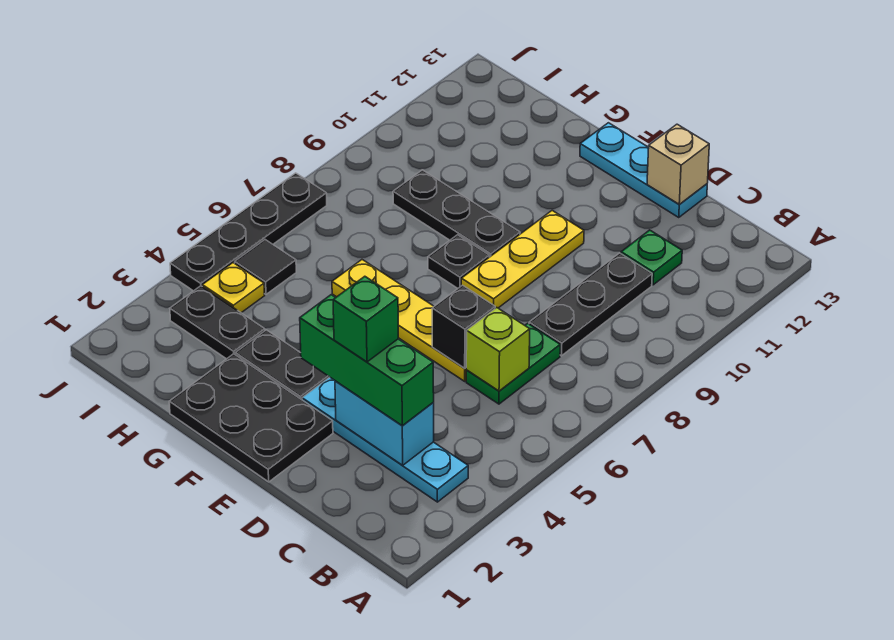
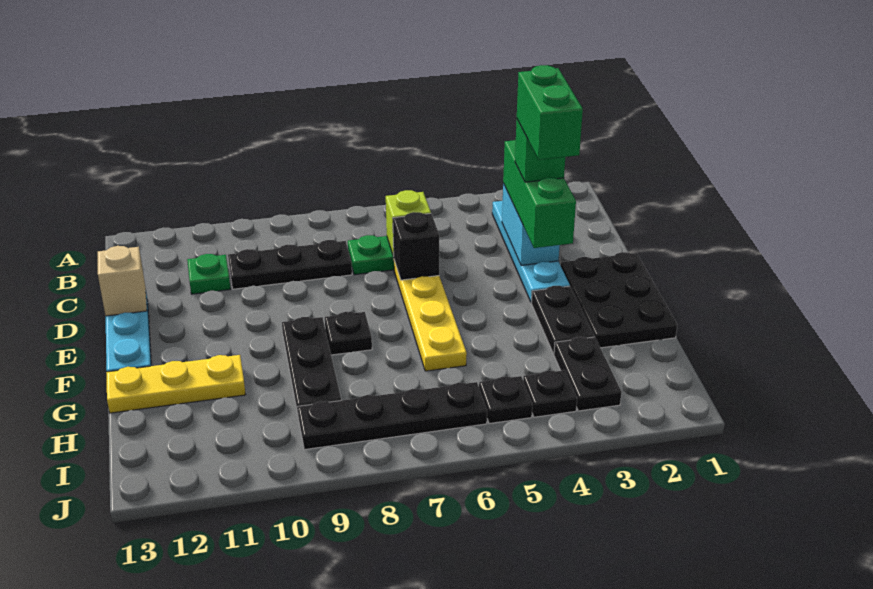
none -> green 1x2 brick [517,65,583,160]
yellow 1x3 plate [461,210,584,308] -> yellow 1x3 plate moved to [106,355,246,413]
yellow 1x1 plate [202,263,265,313] -> black 1x1 plate [523,370,577,417]
black 1x1 tile [235,240,296,294] -> black 1x1 plate [479,376,532,424]
black 1x4 plate [170,173,327,291] -> black 1x4 plate moved to [298,382,487,450]

